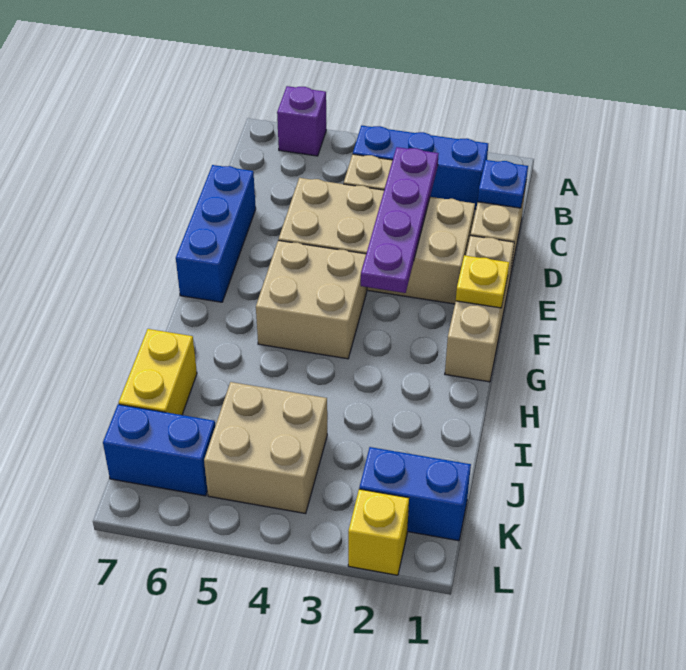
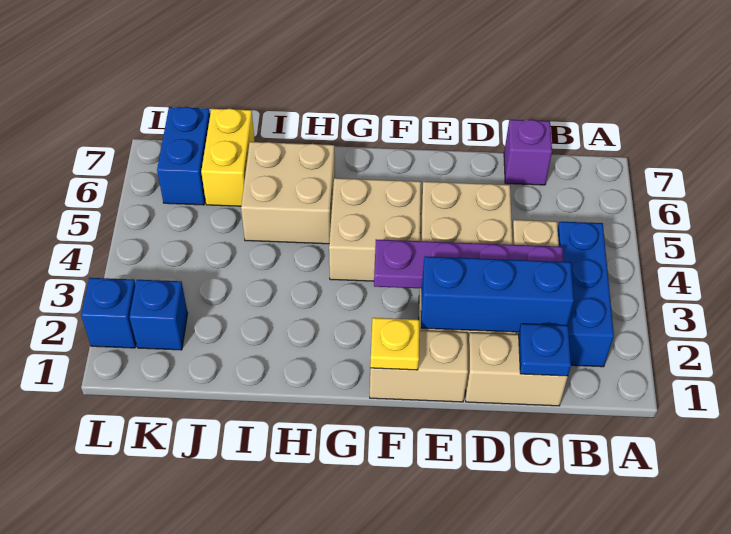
purple 1x1 brick [277,86,326,156] -> purple 1x1 brick moved to [504,120,552,185]
blue 1x3 brick [176,165,256,302] -> blue 1x3 brick moved to [421,256,574,332]
tan 1x3 brick [445,236,514,382] -> tan 1x2 brick [370,330,468,402]
yellow 1x2 brick [119,329,197,415] -> yellow 1x2 brick turned to [201,109,255,206]
tan 2x2 brick [204,382,327,514] -> tan 2x2 brick moved to [241,142,335,244]
blue 1x2 brick [359,447,471,541] -> blue 1x1 brick [130,280,188,350]
yellow 1x1 brick [348,489,409,575] -> blue 1x1 brick [81,278,136,348]

